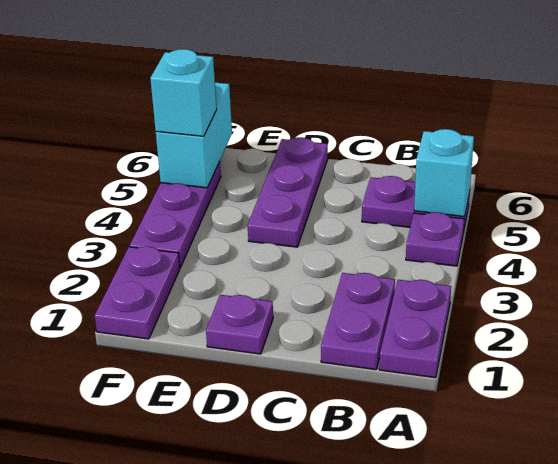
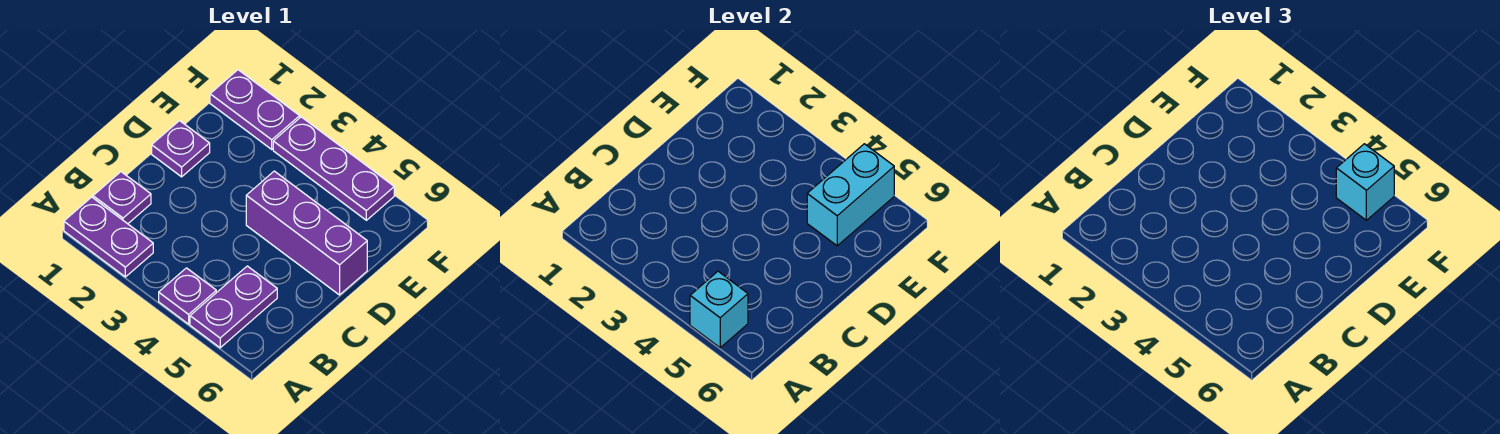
purple 1x2 plate [321,273,395,370] -> purple 1x1 plate [93,172,151,224]
purple 1x3 plate [248,137,328,247] -> purple 1x3 brick [246,171,367,295]
cyan 1x2 brick [156,82,232,188] -> cyan 1x2 brick turned to [807,144,894,246]

